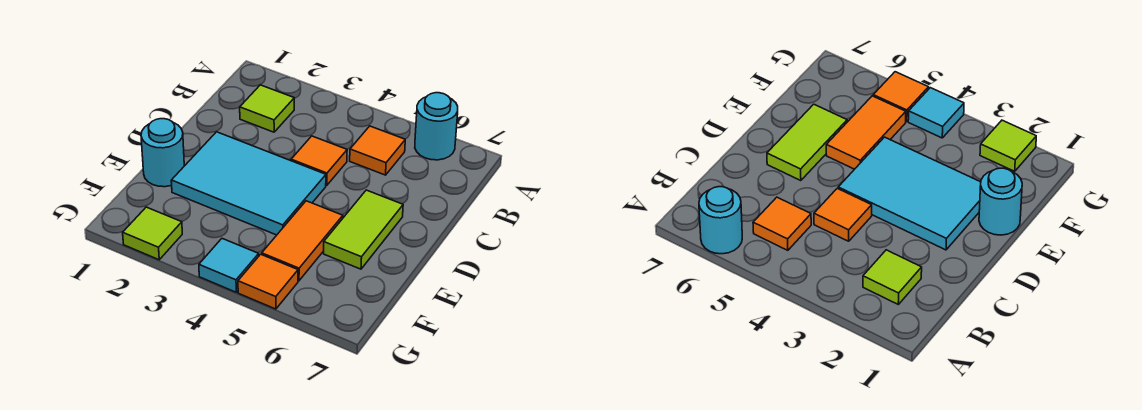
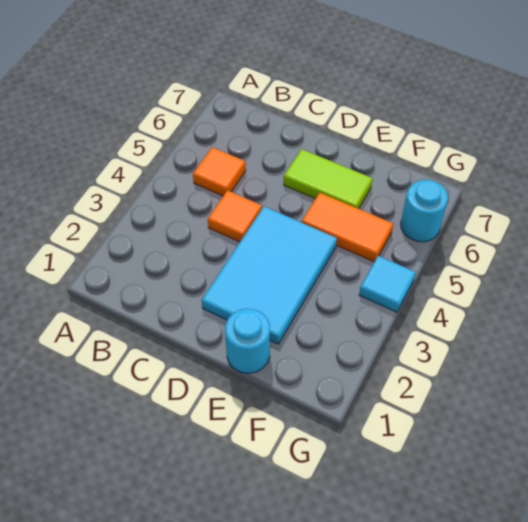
cyan 1x1 round brick [415,93,458,160] -> cyan 1x1 round brick moved to [401,180,448,242]
lime 1x1 tile [240,85,294,132] -> none
lime 1x1 tile [123,207,182,260] -> none
orange 1x1 tile [238,254,298,309] -> none

